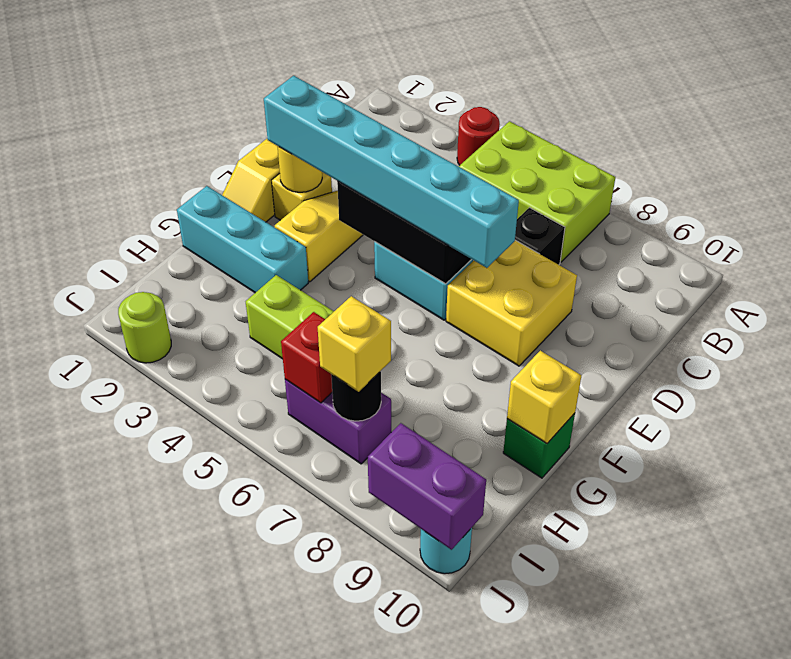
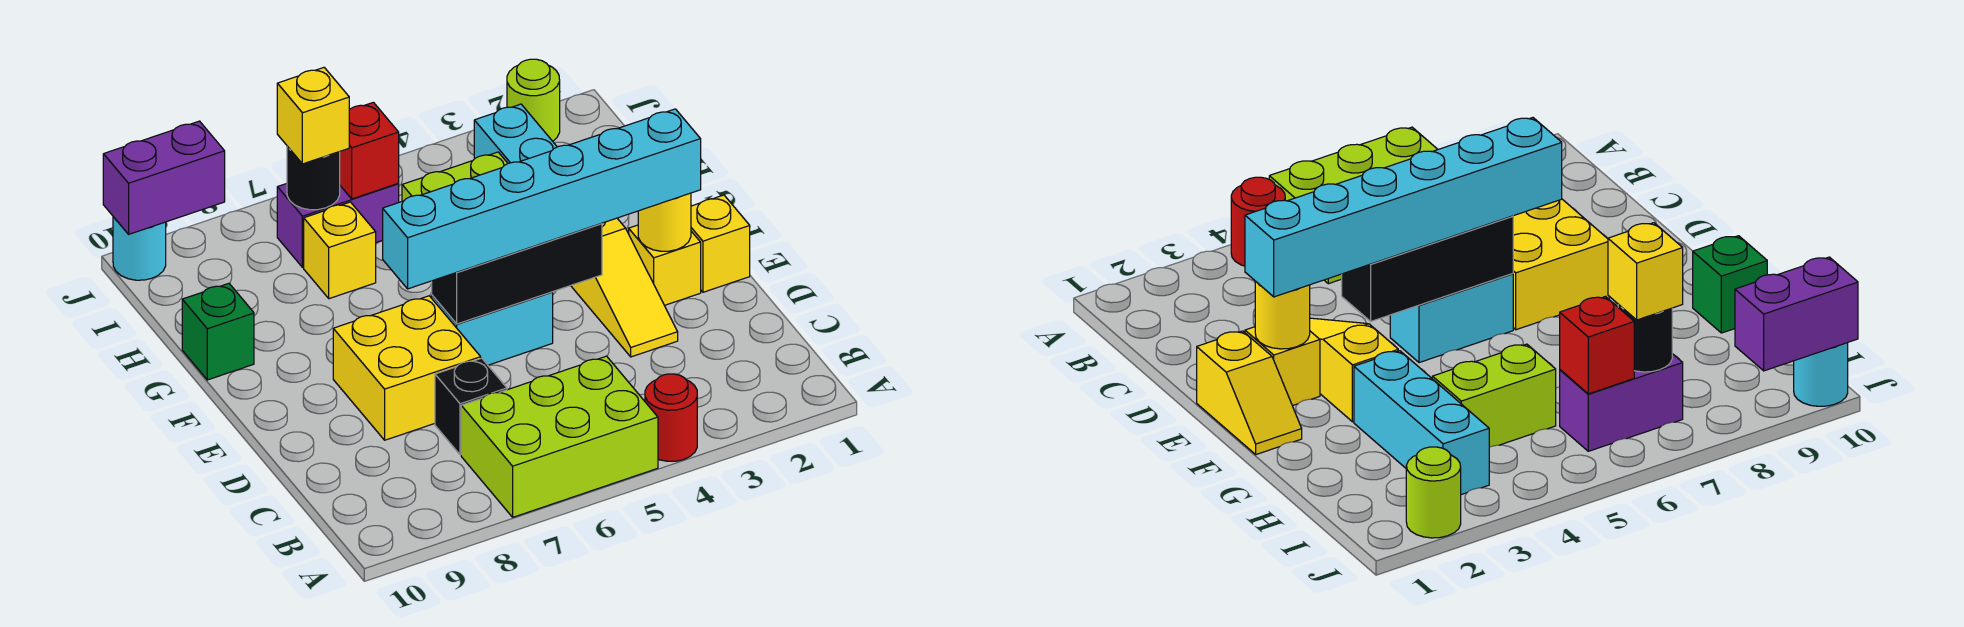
cyan 1x3 brick [177,186,308,293] -> cyan 1x3 brick turned to [474,104,557,163]
yellow 1x1 brick [507,351,582,444] -> yellow 1x1 brick moved to [304,202,376,299]

